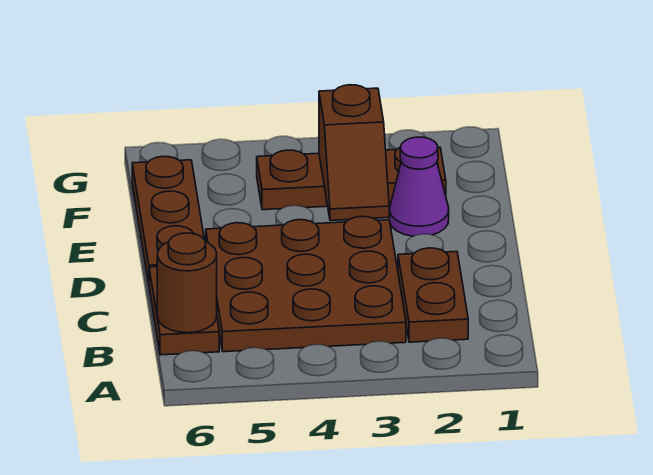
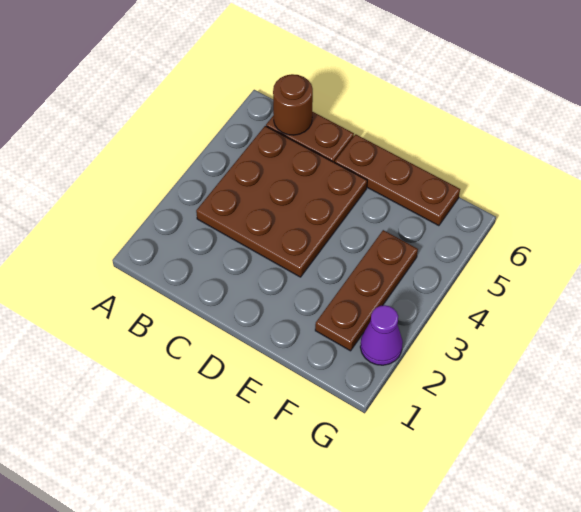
brown 1x2 plate [398,248,468,342] -> none
purple 1x1 cone [390,137,449,236] -> purple 1x1 cone moved to [360,305,403,365]
brown 1x2 slope [319,85,389,221] -> none

